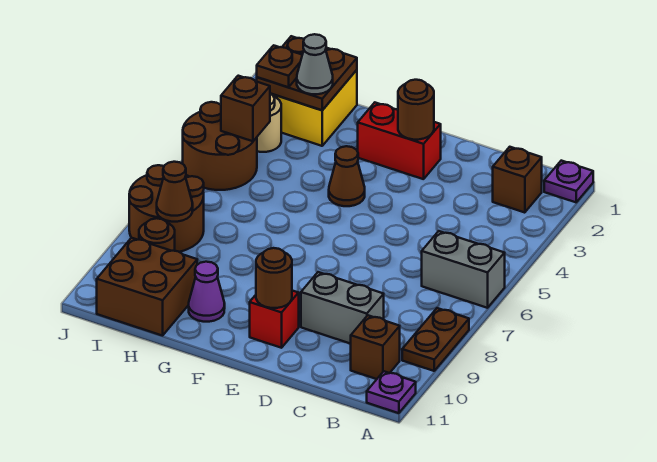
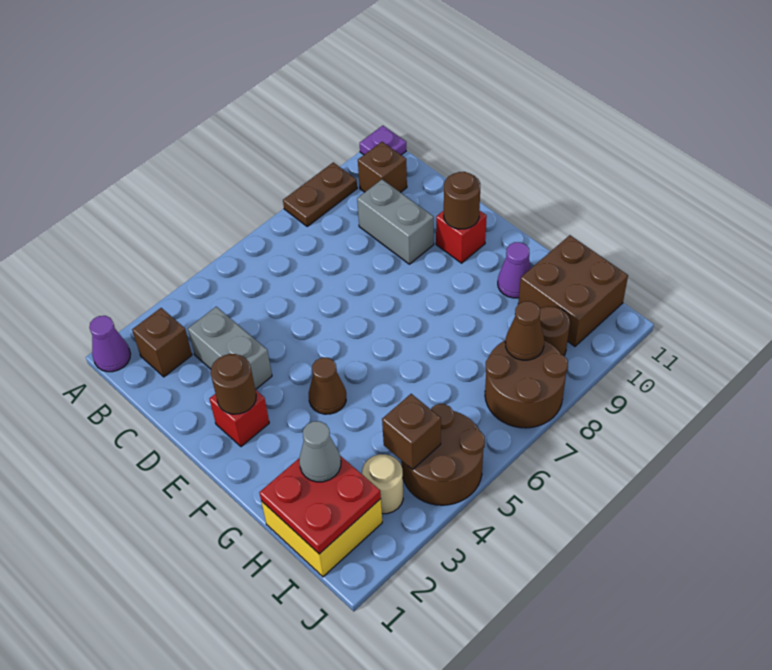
purple 1x1 plate [544,161,593,202] -> purple 1x1 cone [89,316,130,372]
grey 1x2 brick [422,231,505,308] -> grey 1x2 brick moved to [188,307,272,390]
red 1x2 brick [358,103,441,179] -> red 1x1 brick [209,390,269,447]
brown 2x2 plate [257,36,357,110] -> red 2x2 plate [259,456,381,554]
brown 1x1 plate [257,45,302,87] -> none

